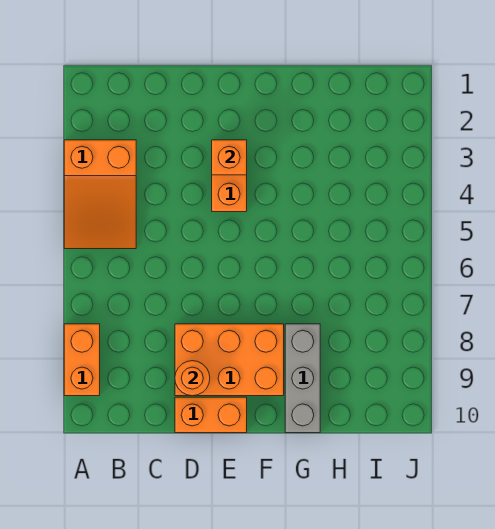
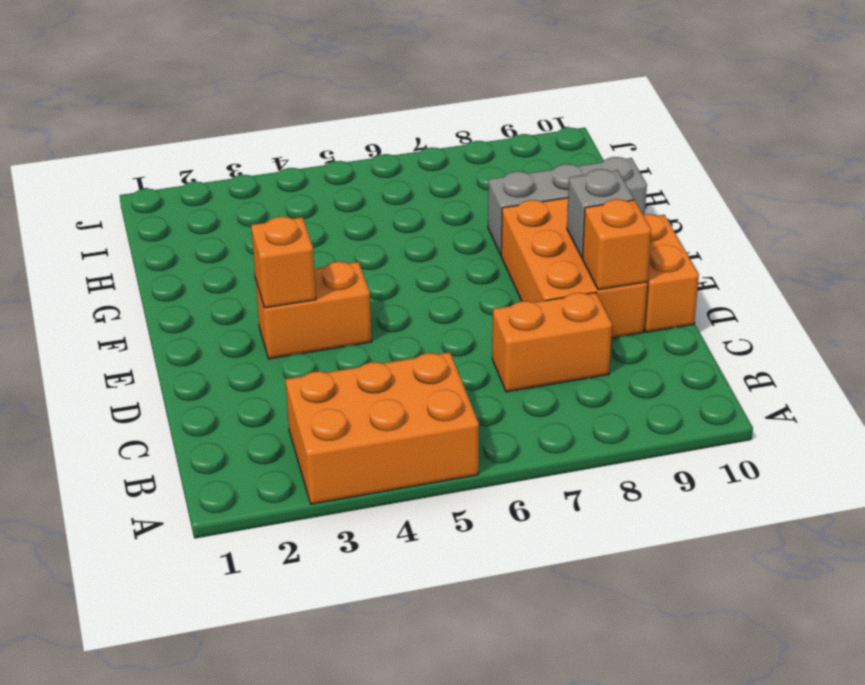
orange 2x3 slope [64,140,136,249] -> orange 2x3 brick [285,352,479,504]
orange 1x2 brick [64,324,100,396] -> orange 1x2 brick moved to [492,292,612,392]
orange 1x1 round brick [175,361,210,396] -> orange 1x1 brick [582,199,651,290]
none -> grey 1x1 brick [567,169,634,258]

